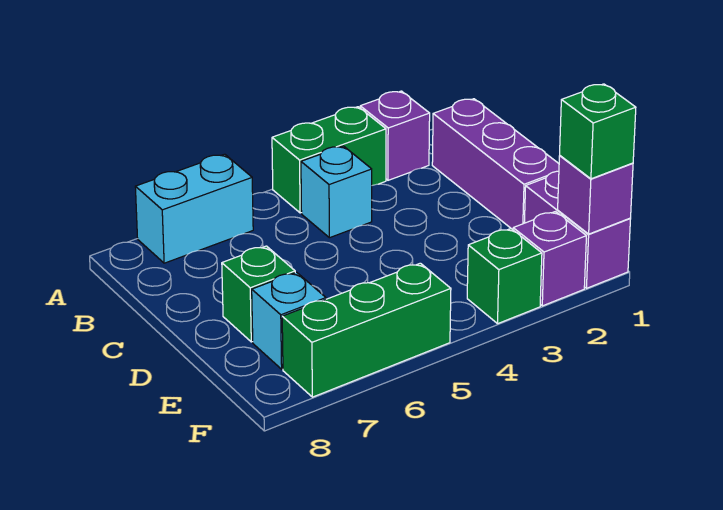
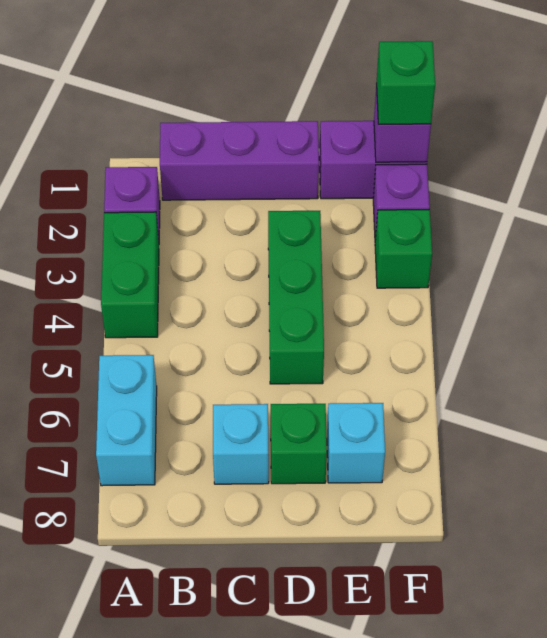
cyan 1x1 brick [301,146,372,238] -> cyan 1x1 brick moved to [213,404,269,484]
green 1x3 brick [282,263,451,397] -> green 1x3 brick moved to [268,211,324,384]

